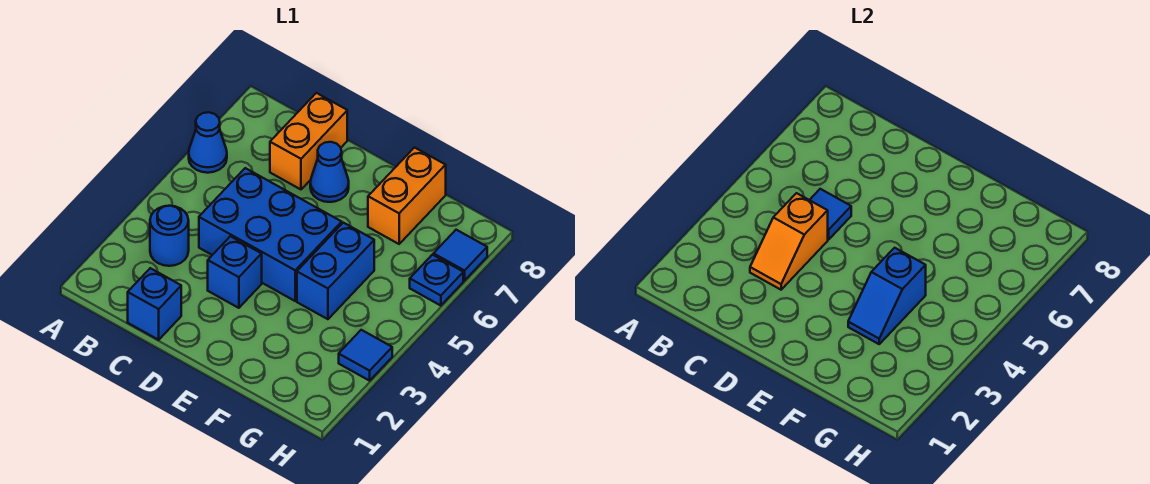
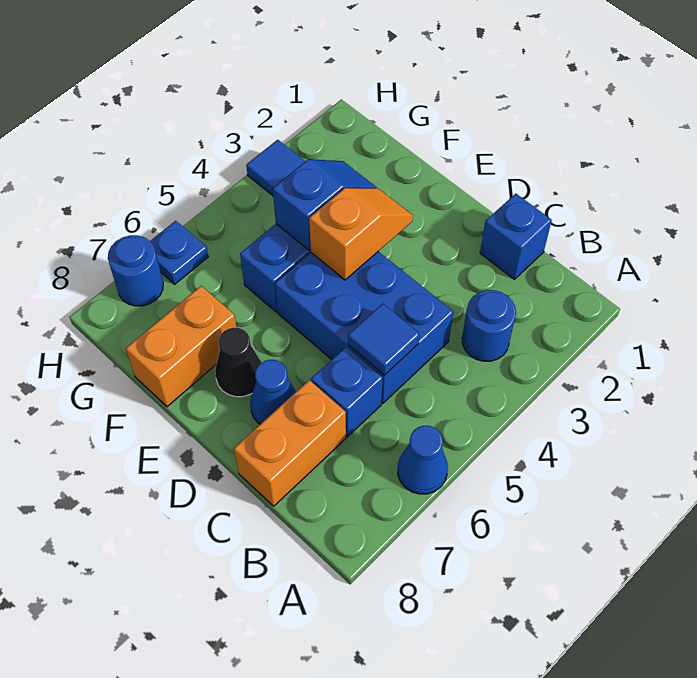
orange 1x2 slope [750,193,828,290] -> orange 1x2 slope moved to [309,188,413,280]
blue 1x1 brick [208,236,262,308] -> blue 1x1 brick moved to [311,347,383,437]
none -> black 1x1 cone [215,328,261,397]
blue 1x1 tile [434,230,487,280] -> blue 1x1 round brick [108,235,163,306]

